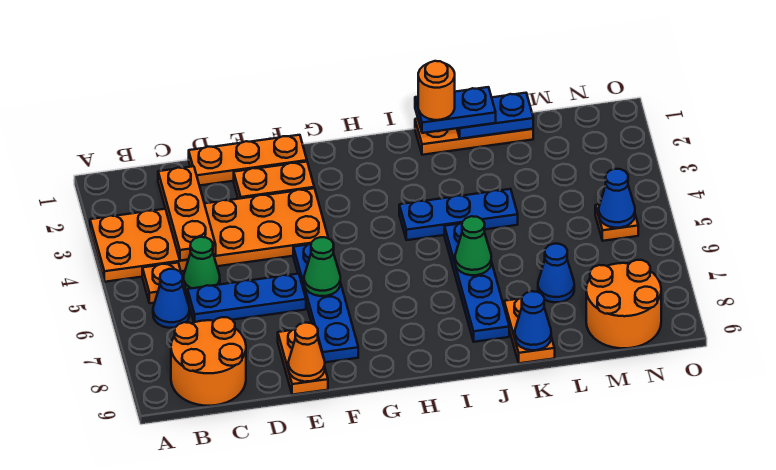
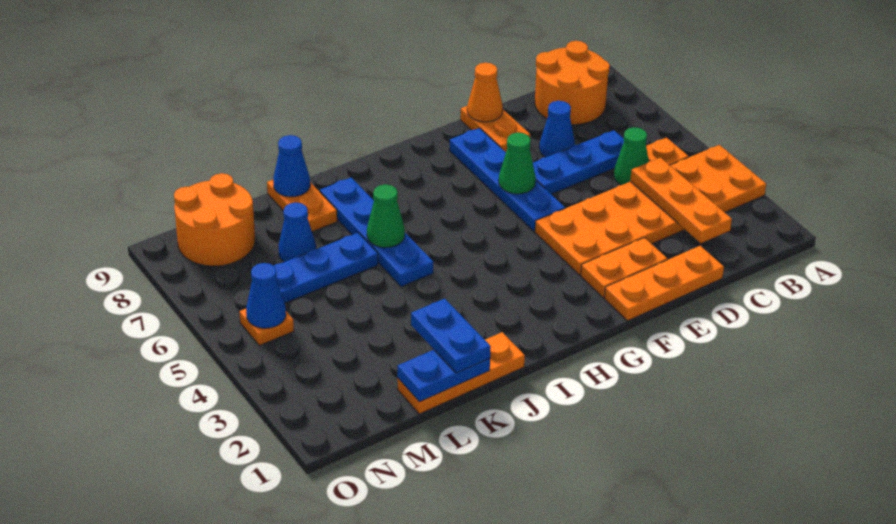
blue 1x1 cone [153,269,189,328] -> blue 1x1 cone moved to [539,101,575,157]
blue 1x3 plate [399,189,518,240] -> blue 1x3 plate moved to [274,233,378,303]
blue 1x2 plate [415,87,496,133] -> blue 1x2 plate turned to [411,299,491,373]
orange 1x1 round brick [418,61,455,120] -> none

